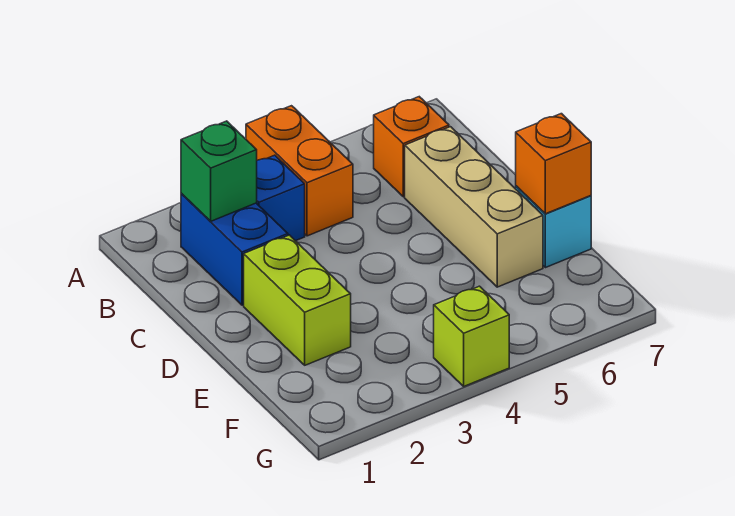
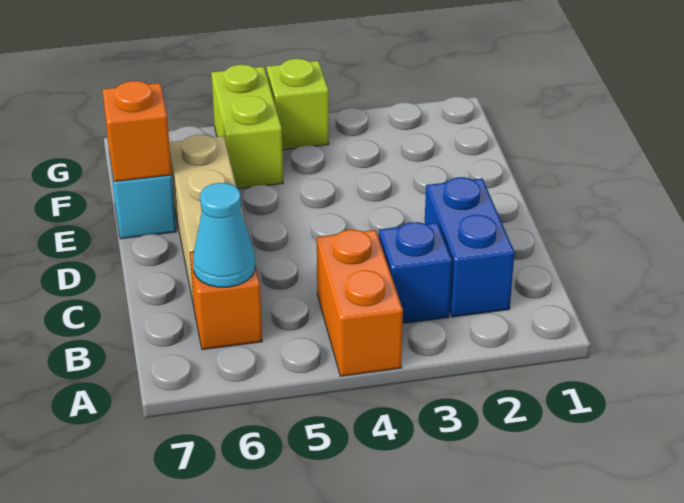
green 1x1 brick [181,121,257,221] -> none
none -> cyan 1x1 cone [193,183,255,287]
lime 1x2 brick [244,235,351,365] -> lime 1x2 brick moved to [211,65,283,189]

